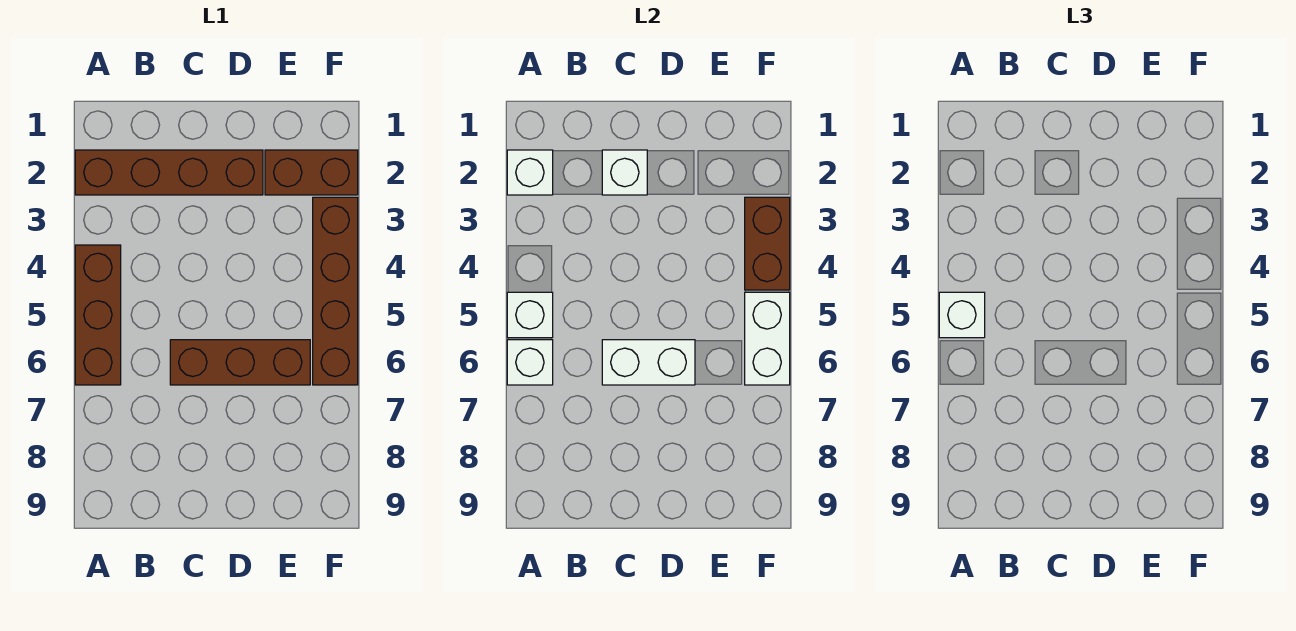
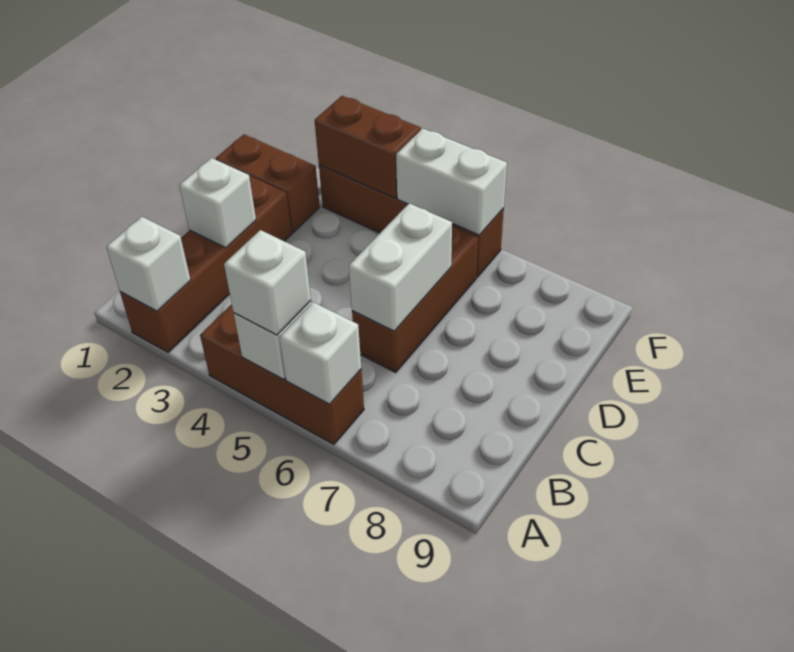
brown 1x2 brick [265,150,358,195] -> brown 1x2 brick turned to [216,134,320,233]

